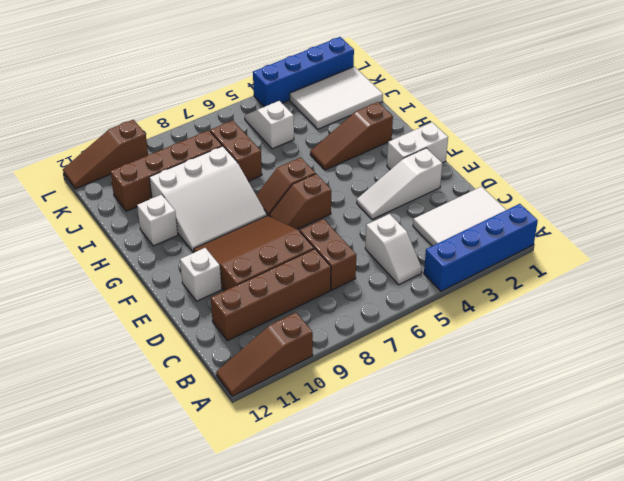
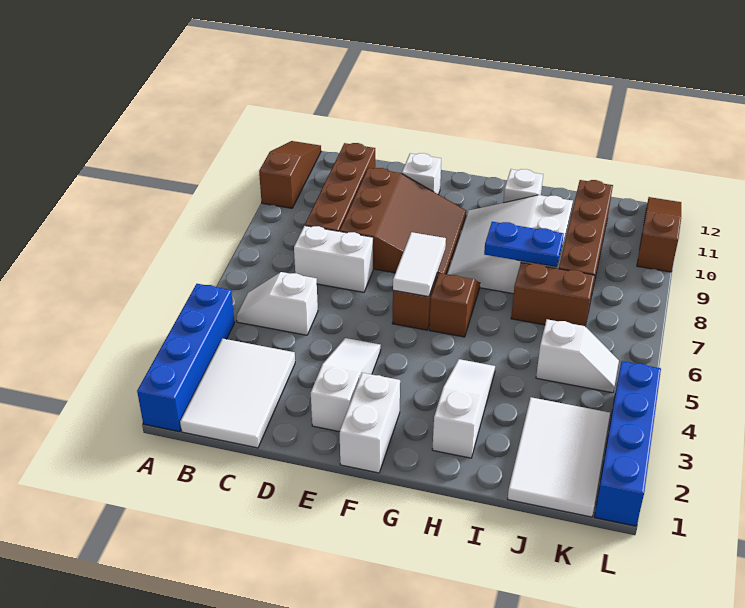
brown 1x2 brick [300,219,356,290] -> white 1x2 brick [294,226,373,292]
none -> white 1x2 tile [393,232,446,297]
brown 1x3 slope [310,102,393,170] -> white 1x3 slope [432,359,495,458]
none -> blue 1x2 plate [484,222,564,267]

